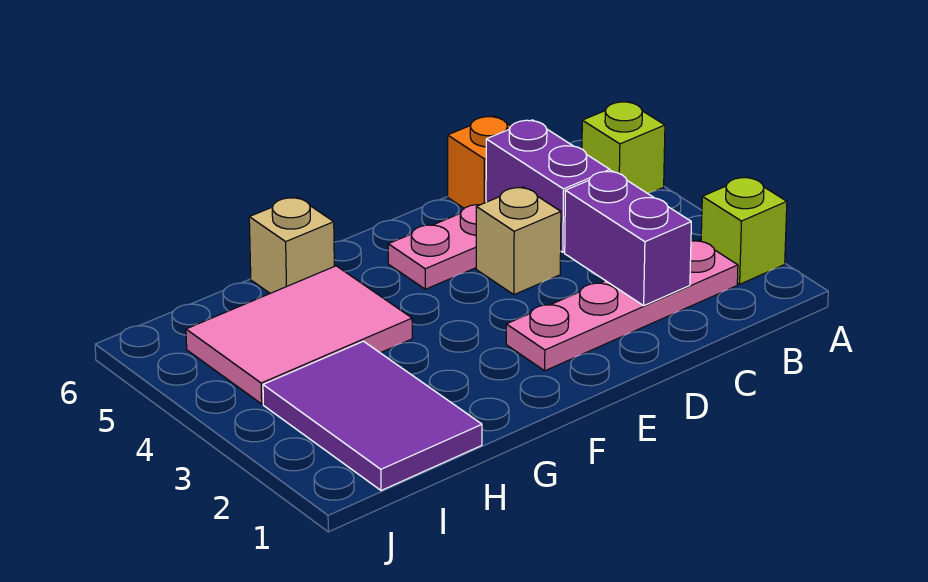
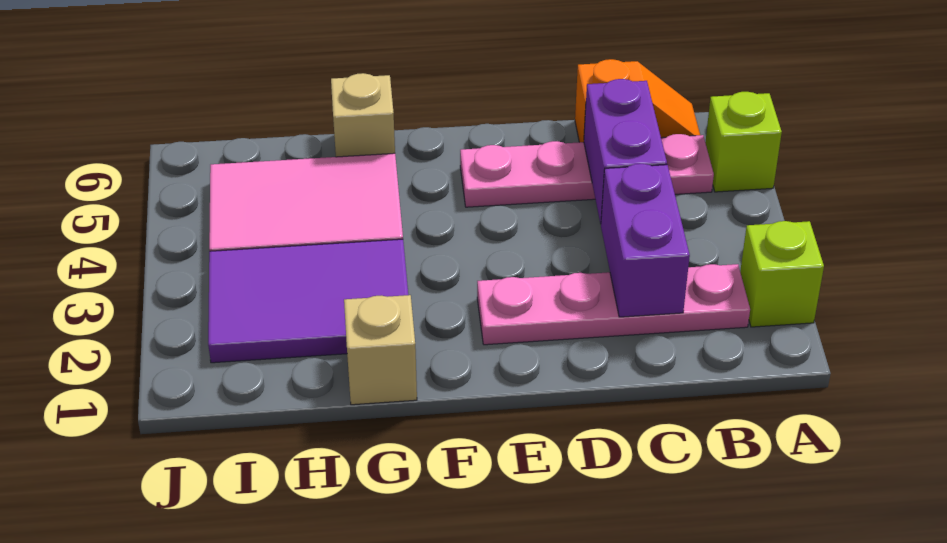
tan 1x1 brick [476,187,561,295] -> tan 1x1 brick moved to [344,295,417,405]
purple 2x3 tile [263,341,482,491] -> purple 2x3 tile turned to [208,239,408,363]

